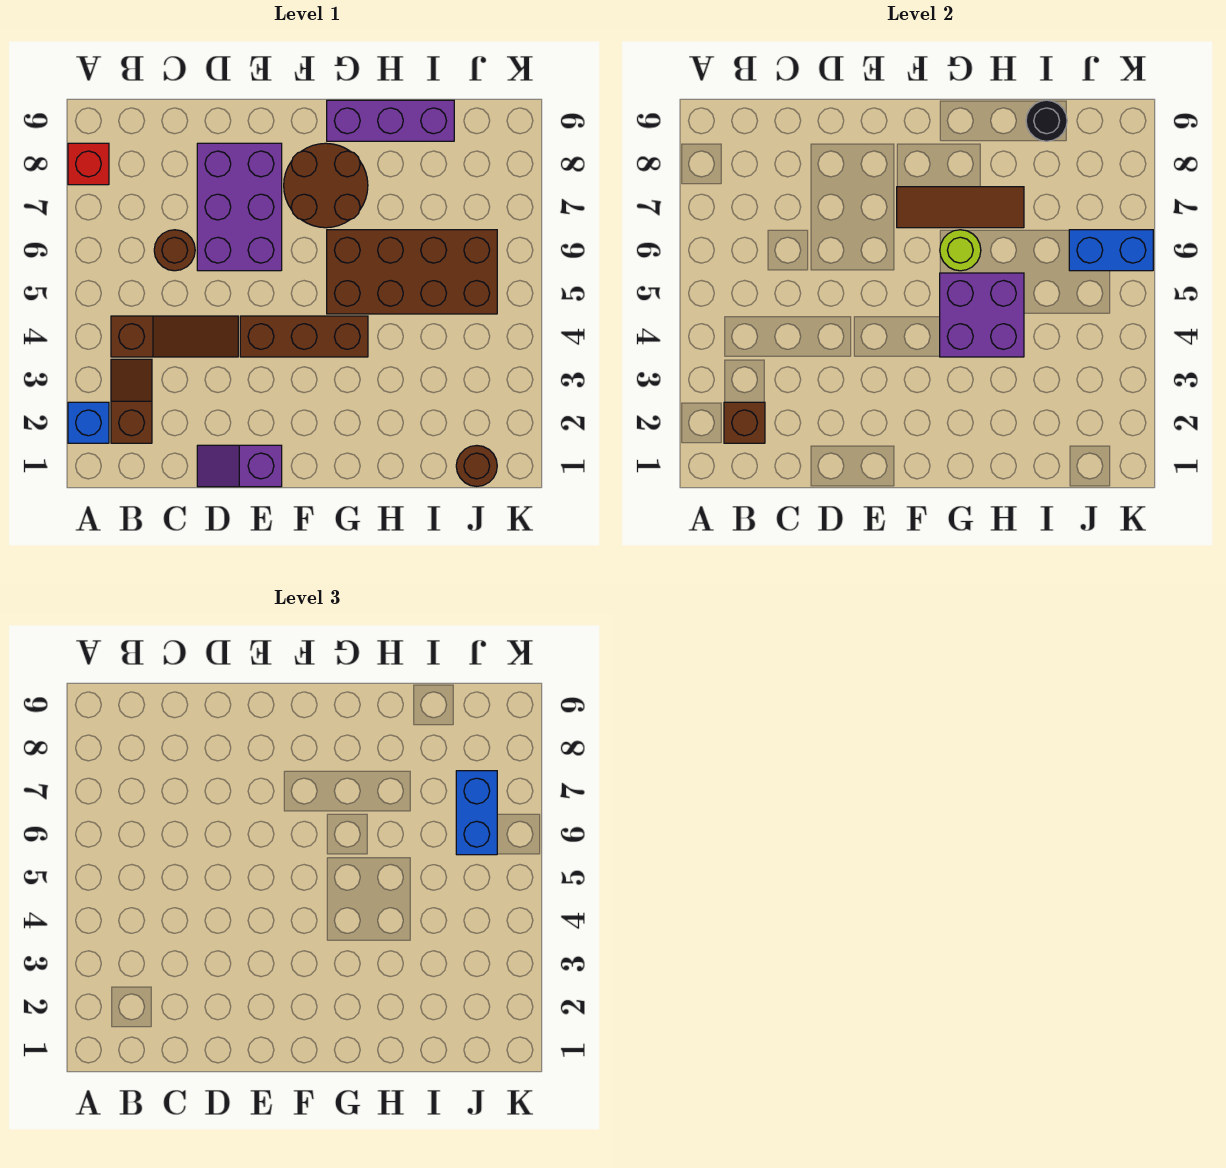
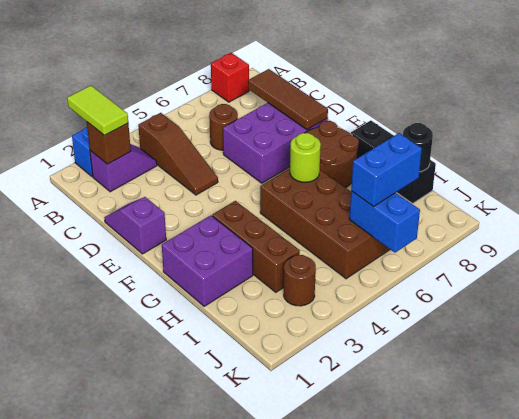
none -> lime 1x2 tile [67,86,128,136]
brown 1x2 slope [111,359,152,443] -> purple 1x2 slope [90,144,157,192]
brown 1x3 brick [240,316,368,357] -> brown 1x3 brick moved to [212,201,300,292]
brown 1x3 tile [897,187,1024,228] -> brown 1x3 tile moved to [248,69,328,130]
purple 2x2 brick [940,273,1024,357] -> purple 2x2 brick moved to [162,215,253,306]
purple 1x3 brick [327,100,454,141] -> black 1x3 brick [351,121,436,203]
brown 1x1 round brick [456,446,497,487] -> brown 1x1 round brick moved to [284,255,316,306]

